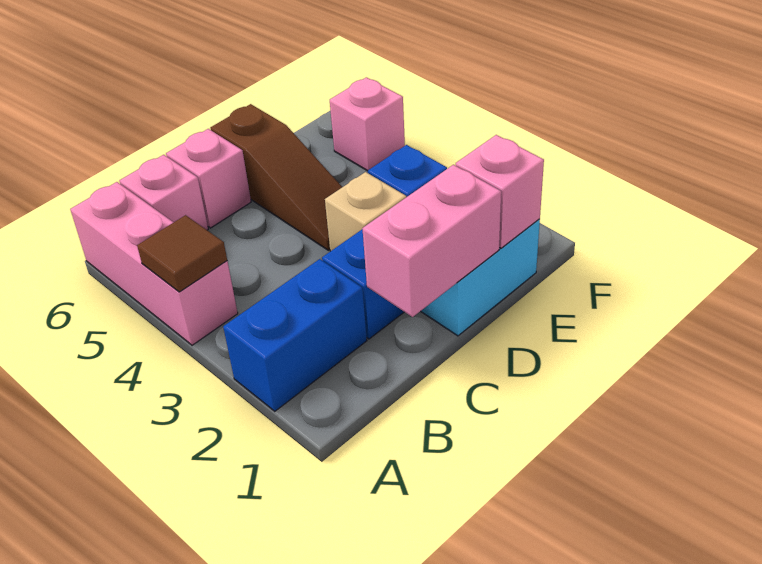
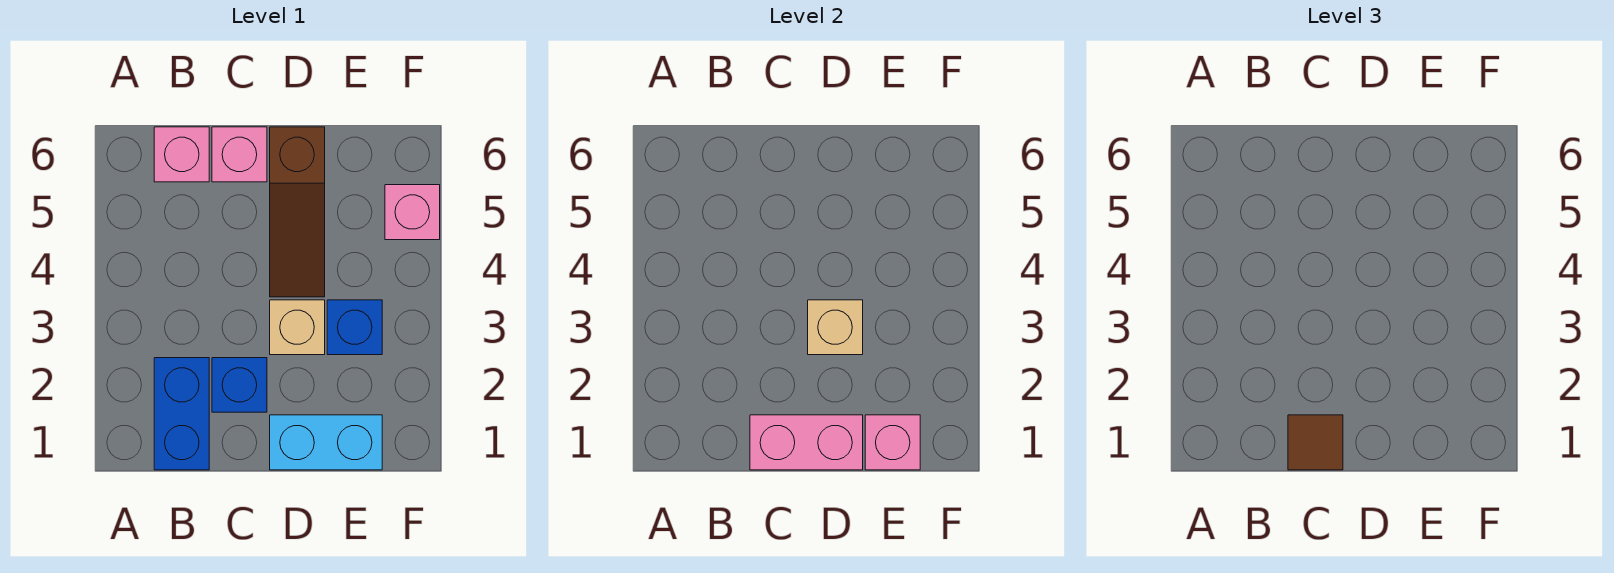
blue 1x2 brick [223,259,367,411] -> blue 1x2 brick turned to [154,358,209,470]
pink 1x3 brick [70,182,238,345] -> none
brown 1x1 tile [137,215,227,292] -> brown 1x1 tile moved to [1288,415,1343,470]
none -> tan 1x1 brick [808,300,863,355]

